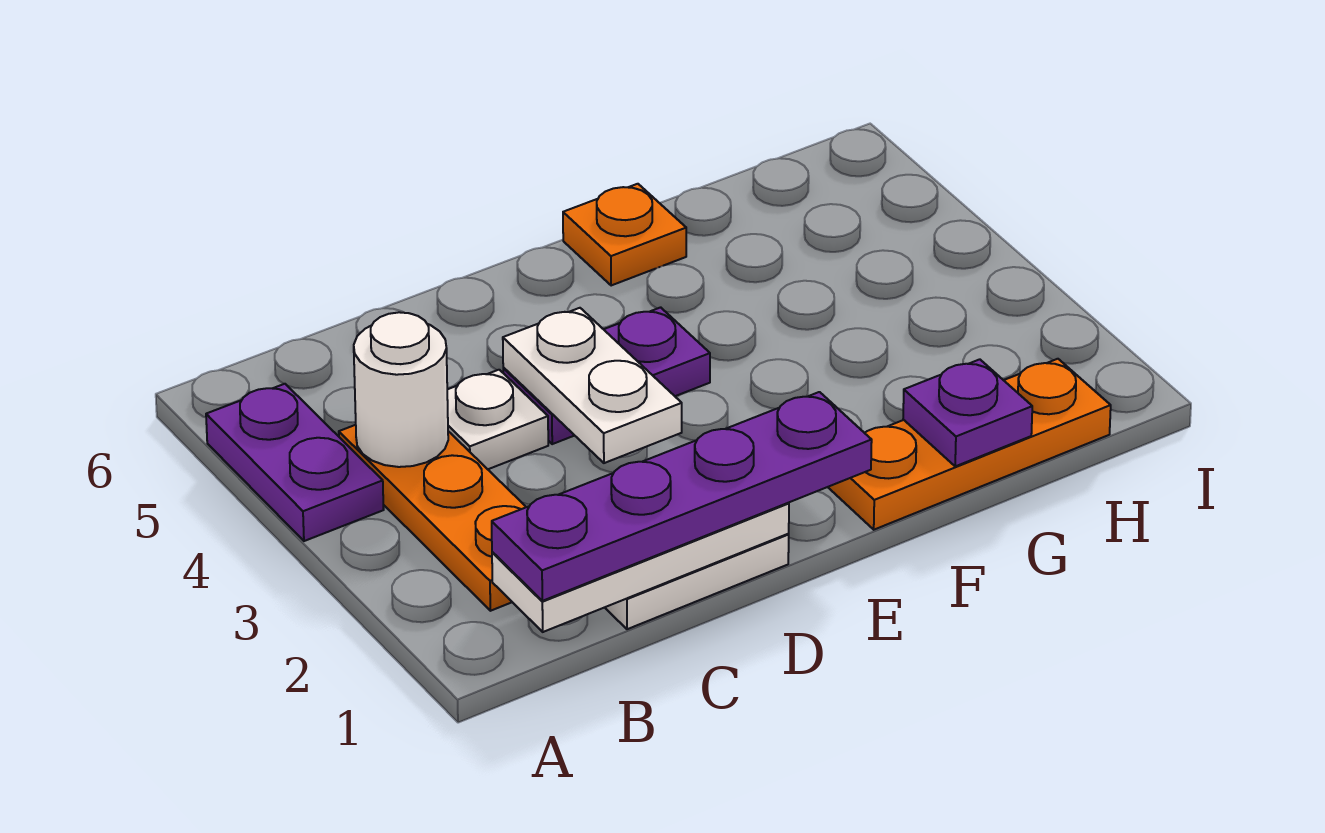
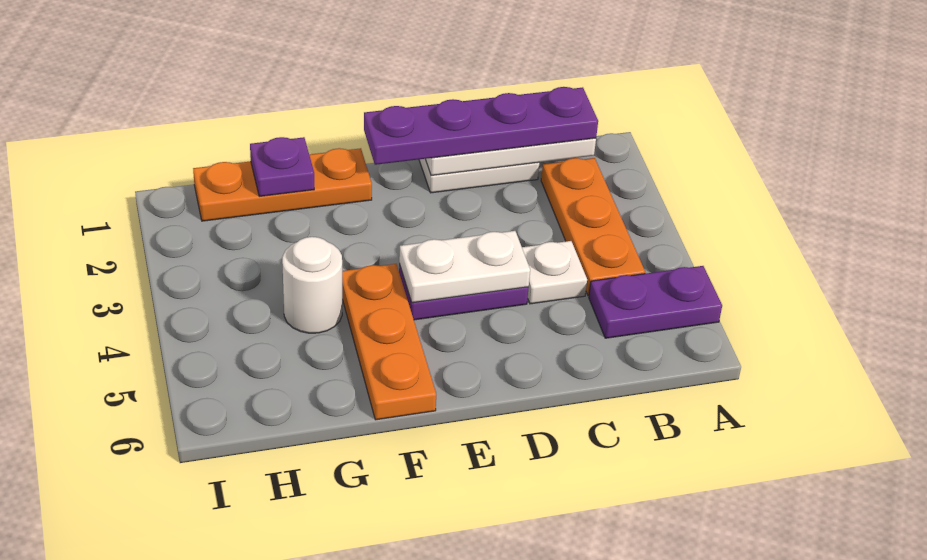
purple 1x2 plate [206,384,384,541] -> purple 1x2 plate turned to [589,266,722,338]
white 1x1 round brick [354,312,448,467] -> white 1x1 round brick moved to [282,237,342,333]
white 1x2 plate [503,308,682,463] -> white 1x2 plate turned to [399,231,530,303]
orange 1x1 plate [563,184,686,286] -> orange 1x3 plate [342,264,436,420]

